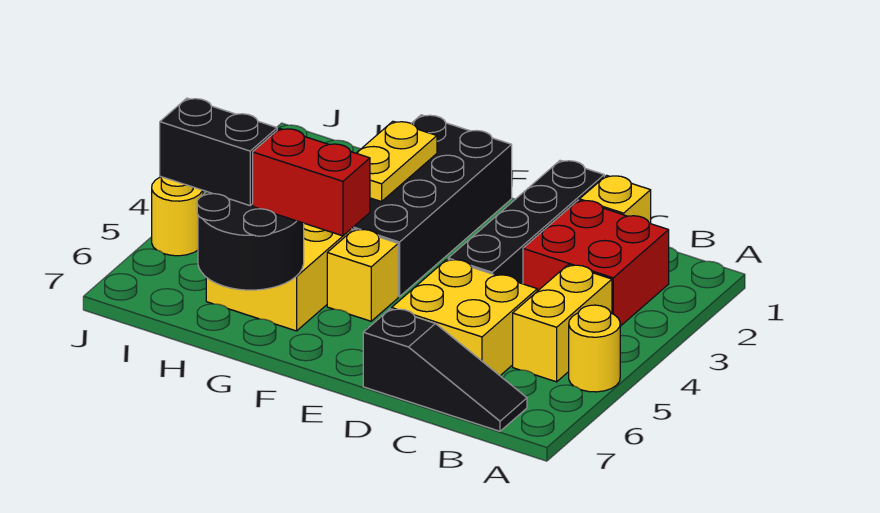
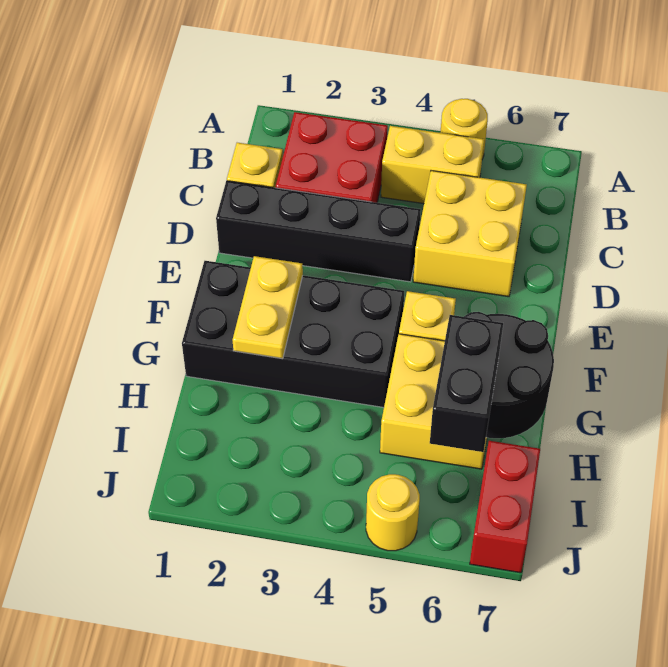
black 1x3 slope [363,309,527,431] -> none
red 1x2 brick [253,128,370,236] -> red 1x2 brick moved to [470,441,540,573]
yellow 1x2 plate [357,121,437,202] -> yellow 1x2 plate turned to [233,256,303,359]

